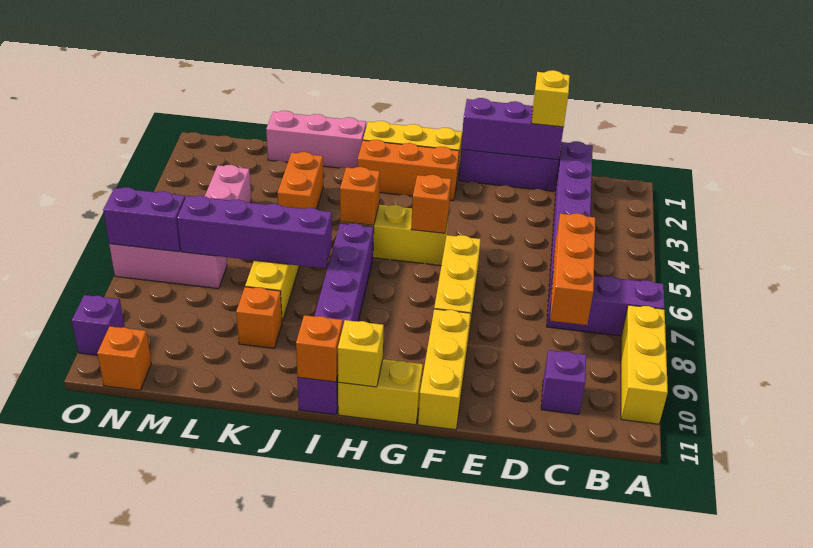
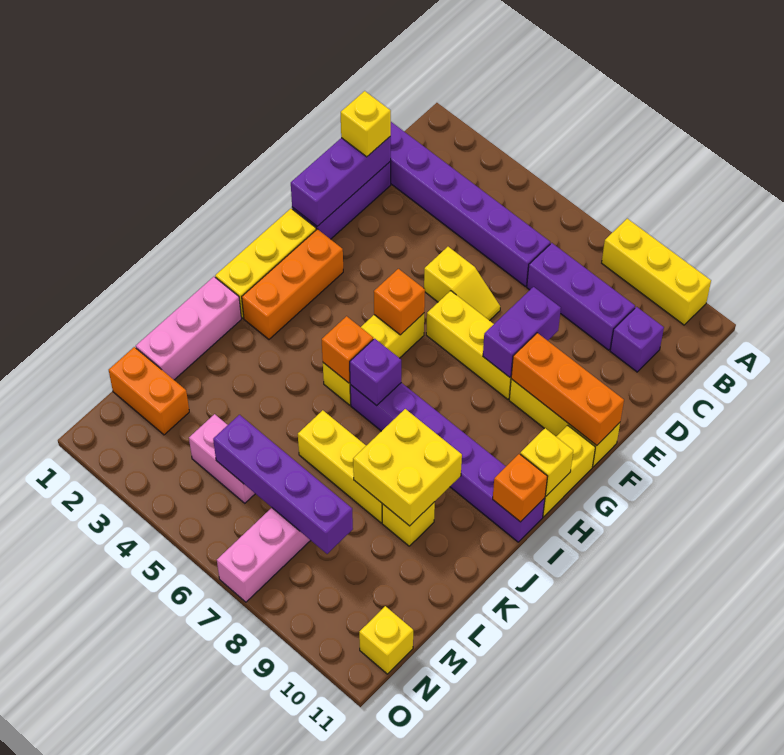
purple 1x3 brick [547,276,665,336] -> purple 1x3 brick turned to [527,243,635,350]
orange 1x3 brick [550,213,595,325] -> orange 1x3 brick moved to [511,333,624,445]
none -> yellow 1x2 slope [424,247,500,321]
purple 1x4 brick [177,195,332,268] -> purple 1x4 brick turned to [213,415,353,554]
none -> yellow 2x2 brick [353,409,462,526]
orange 1x2 brick [278,152,323,209] -> orange 1x2 brick moved to [109,347,189,435]
orange 1x1 brick [236,287,282,348] -> yellow 1x1 brick [382,502,435,546]
purple 1x2 brick [103,187,185,252] -> purple 1x2 brick moved to [483,287,561,377]
orange 1x1 brick [97,326,151,390] -> yellow 1x1 brick [359,606,413,674]
purple 1x1 brick [72,295,125,355] -> purple 1x1 brick moved to [350,339,401,406]

